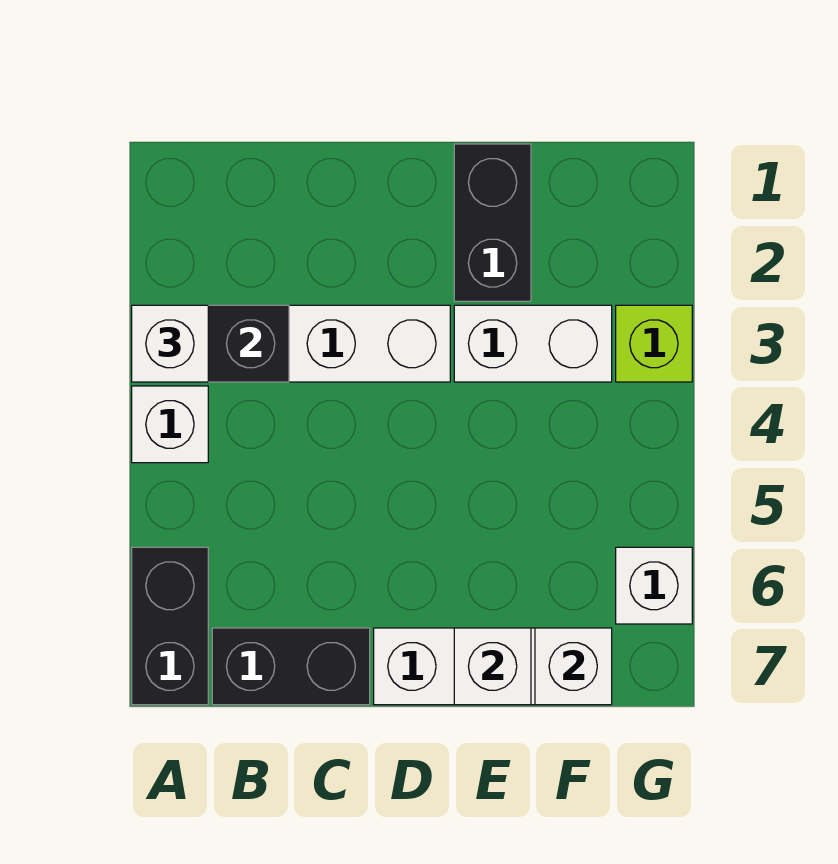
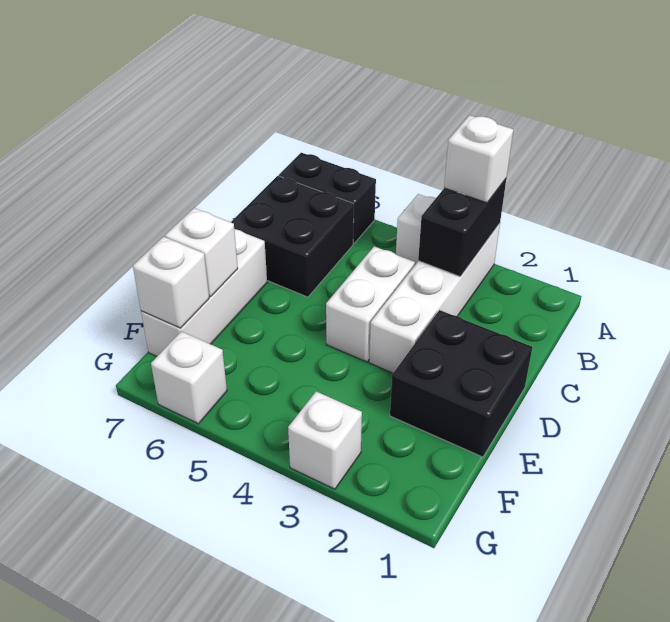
black 1x2 brick [212,628,370,705] -> black 2x2 brick [231,176,354,297]
black 1x2 brick [454,144,531,301] -> black 2x2 brick [390,310,532,457]
white 1x2 brick [454,305,612,382] -> white 1x2 brick moved to [326,246,415,362]
lime 1x1 brick [616,305,692,382] -> white 1x1 brick [288,391,362,489]

